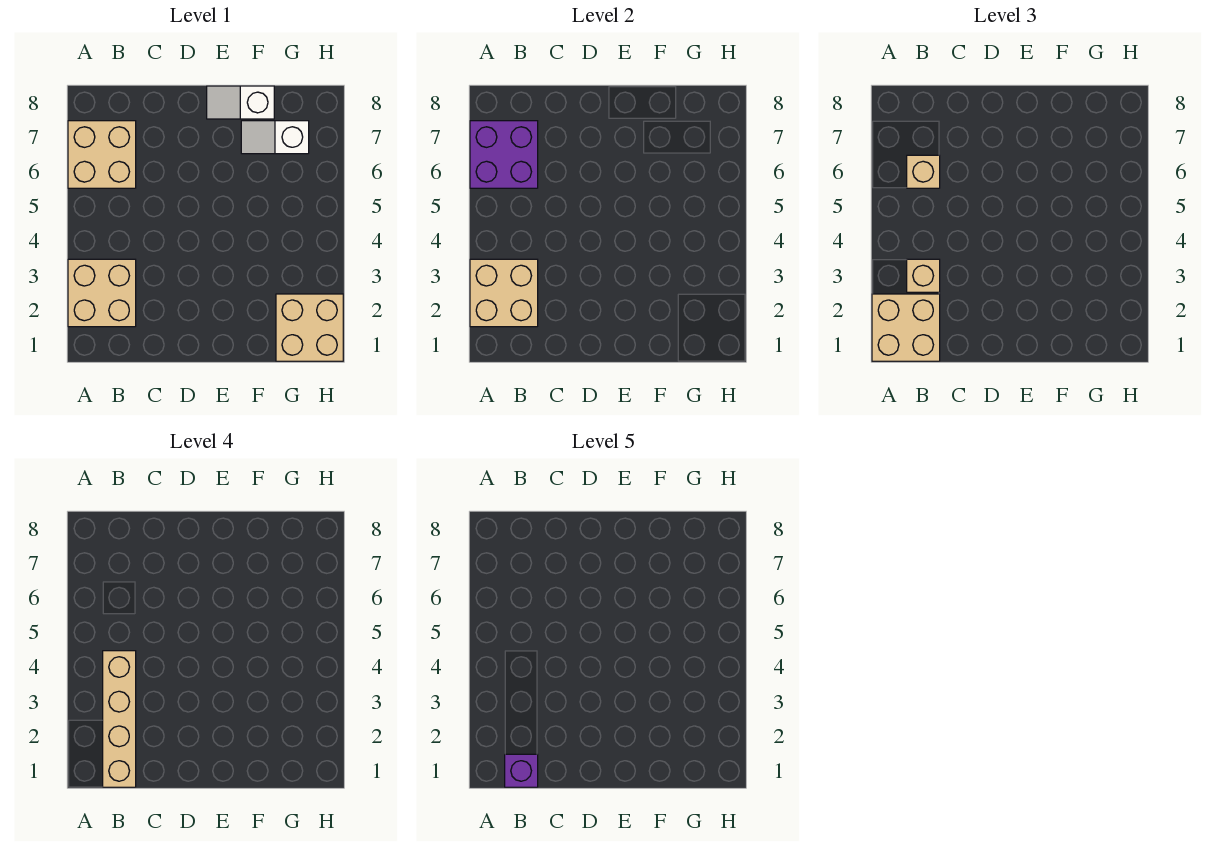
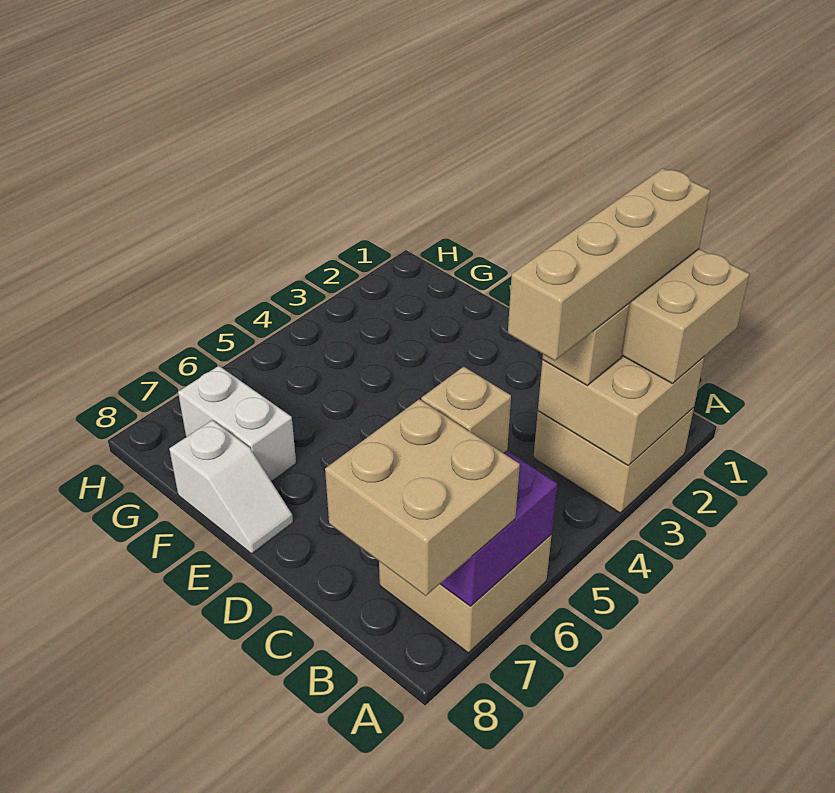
purple 1x1 brick [505,754,538,787] -> none
white 1x2 slope [241,121,309,154] -> white 1x2 brick [178,366,296,481]
tan 2x2 brick [276,294,343,361] -> tan 2x2 brick moved to [325,399,520,596]

